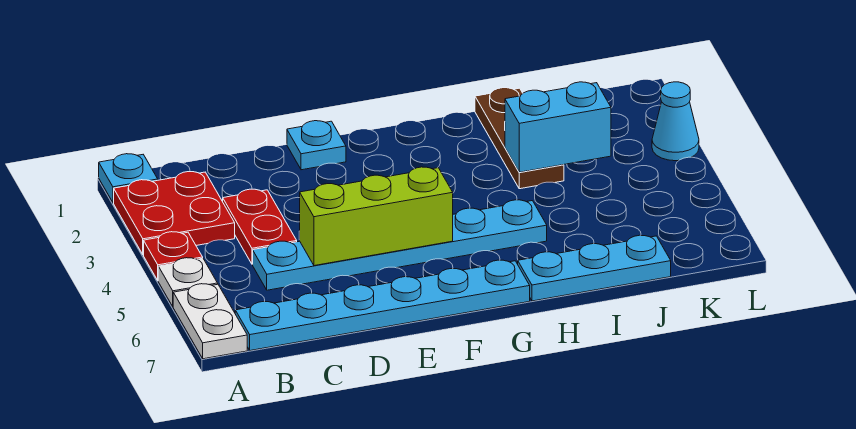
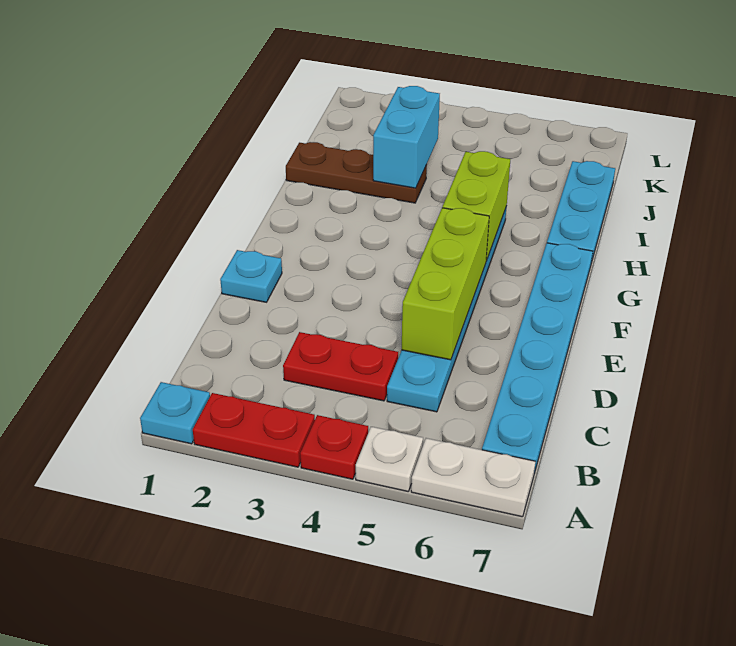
red 2x2 plate [114,172,235,255] -> red 1x2 plate [193,393,315,467]
none -> lime 1x2 brick [443,151,510,261]
cyan 1x1 cone [652,82,699,161] -> none

